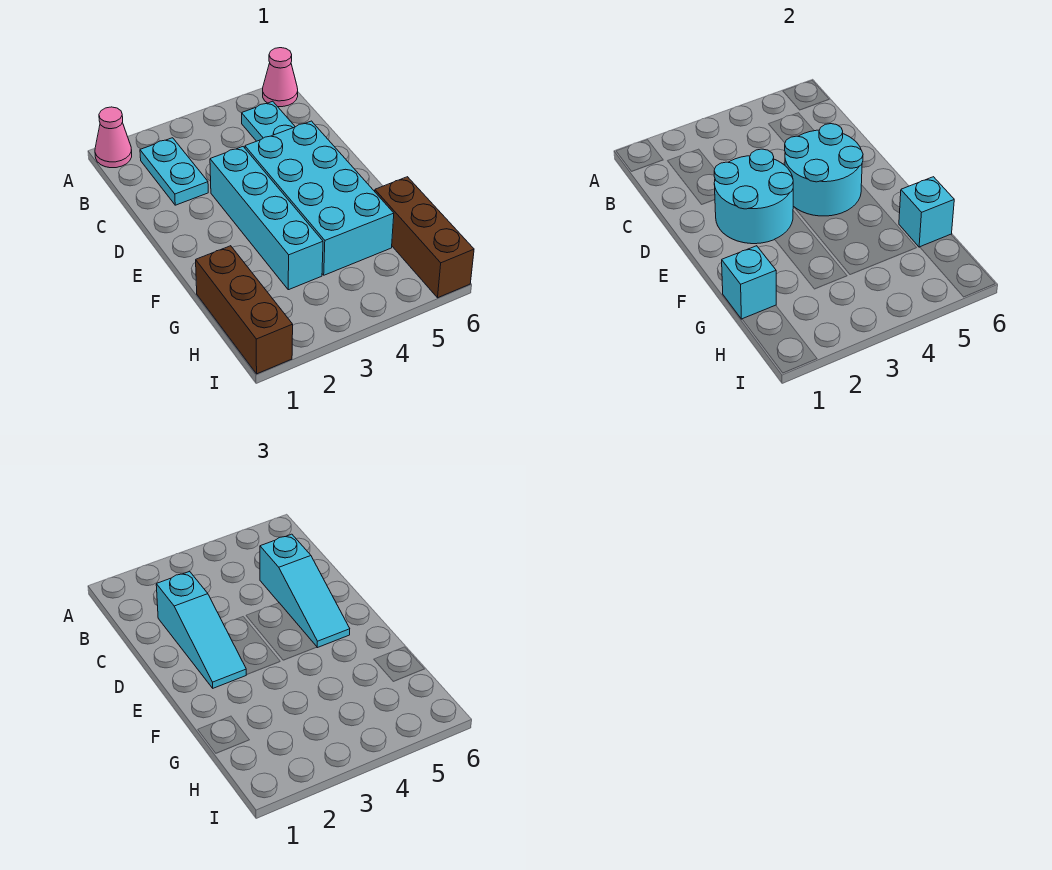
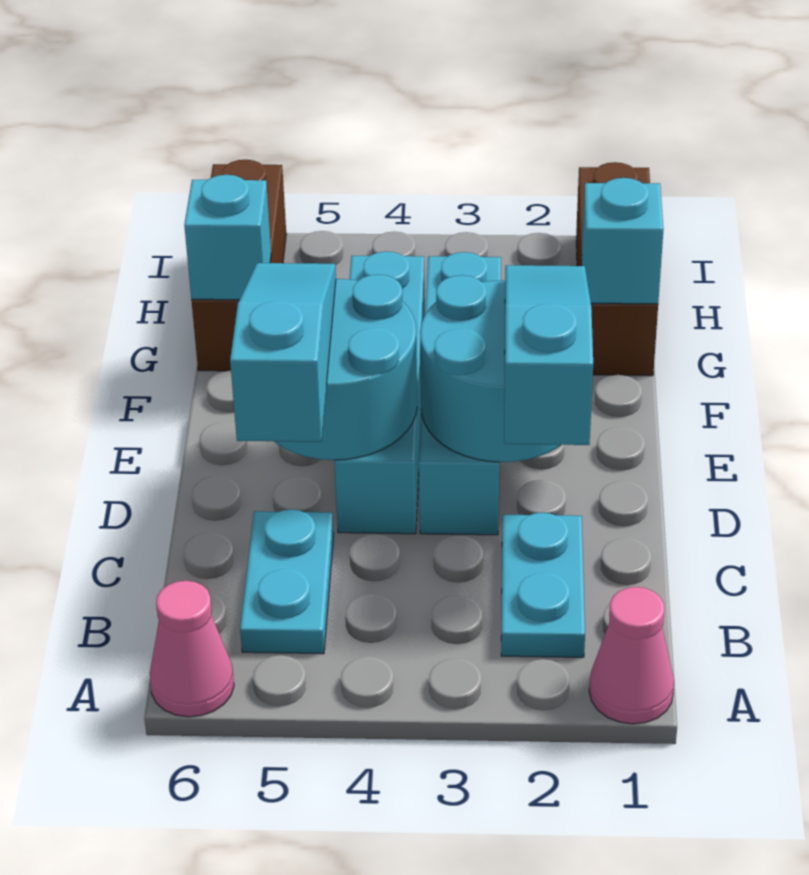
cyan 2x4 brick [245,121,394,275] -> cyan 1x4 brick [334,251,425,534]

